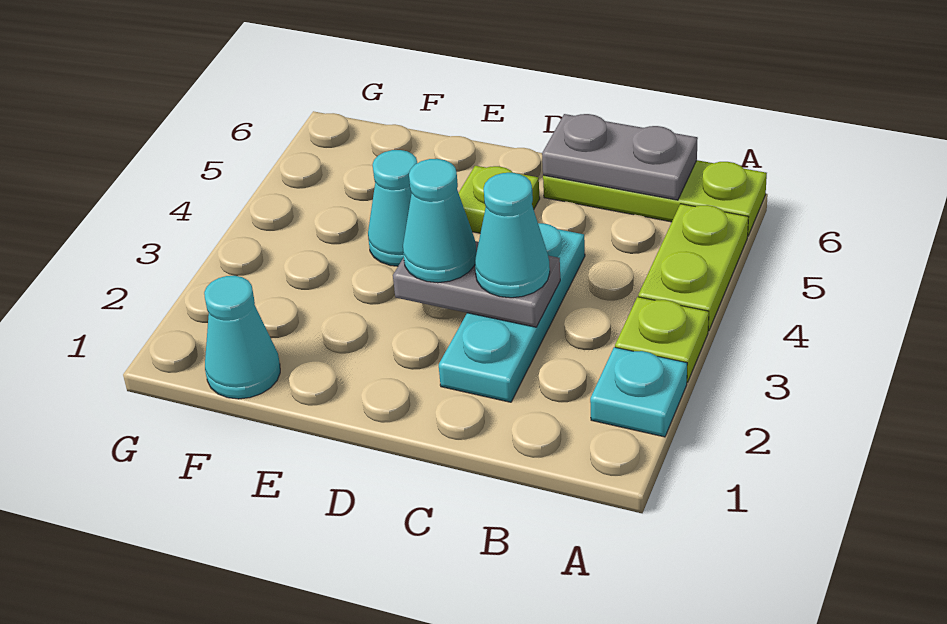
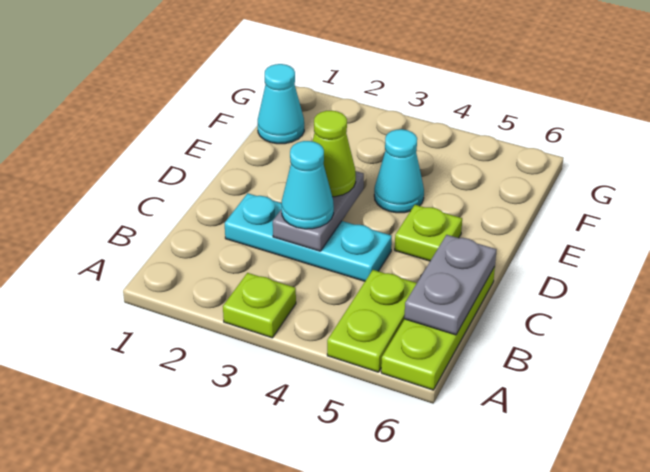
cyan 1x1 plate [590,347,687,437] -> none
lime 1x2 plate [638,204,748,331] -> lime 1x2 plate turned to [327,270,417,372]
cyan 1x1 cone [403,159,476,283] -> lime 1x1 cone [313,111,356,197]

